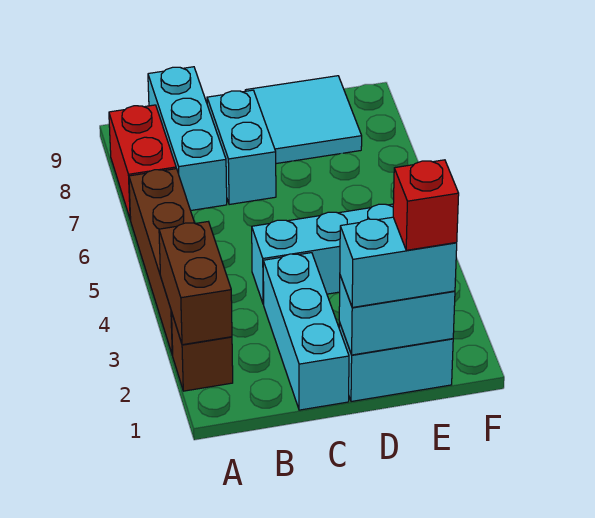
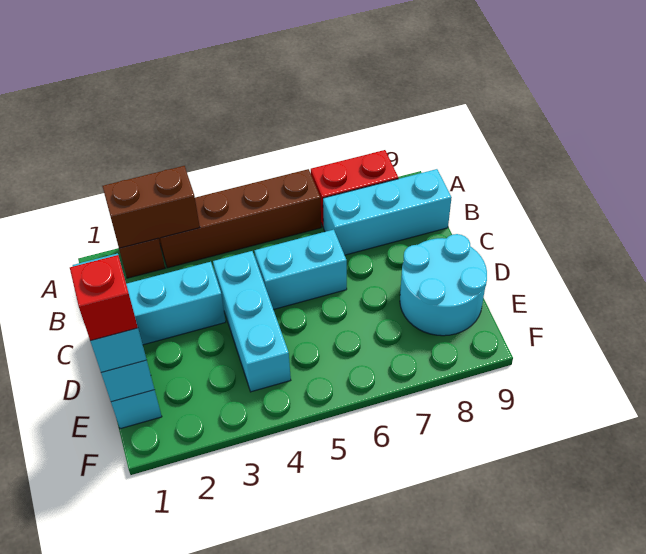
cyan 1x2 brick [207,90,276,205] -> cyan 1x2 brick moved to [254,230,347,310]
cyan 2x2 tile [245,76,362,164] -> cyan 2x2 round brick [400,234,487,336]

